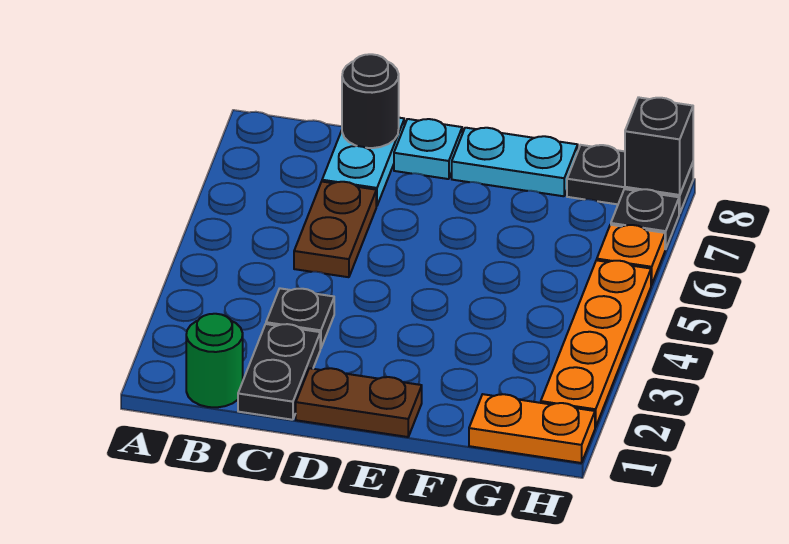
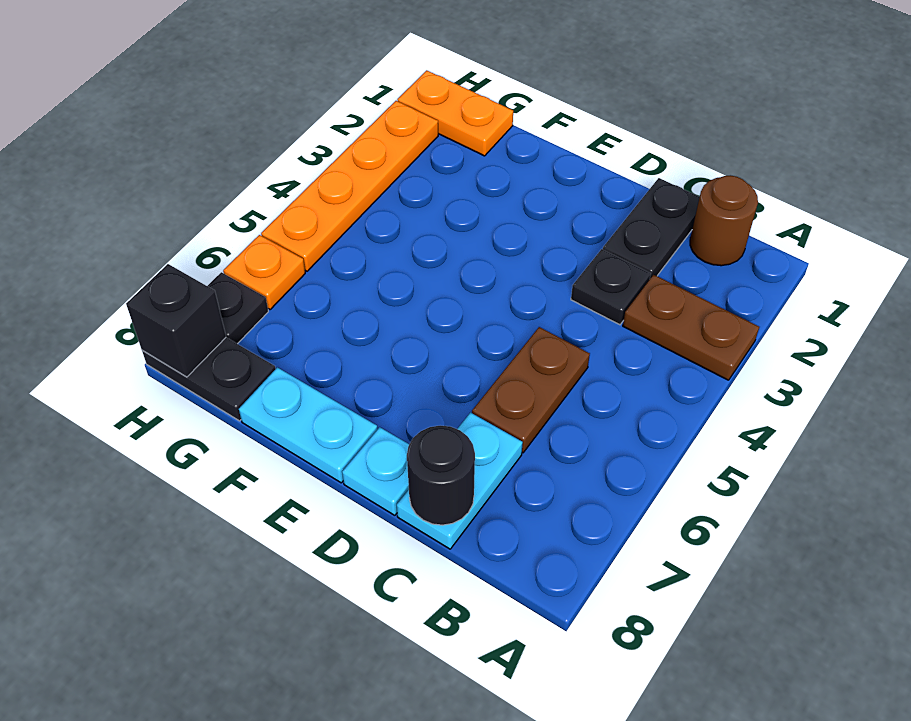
green 1x1 round brick [186,314,243,407] -> brown 1x1 round brick [690,175,758,266]
brown 1x2 plate [296,368,422,437] -> brown 1x2 plate moved to [623,275,759,380]

